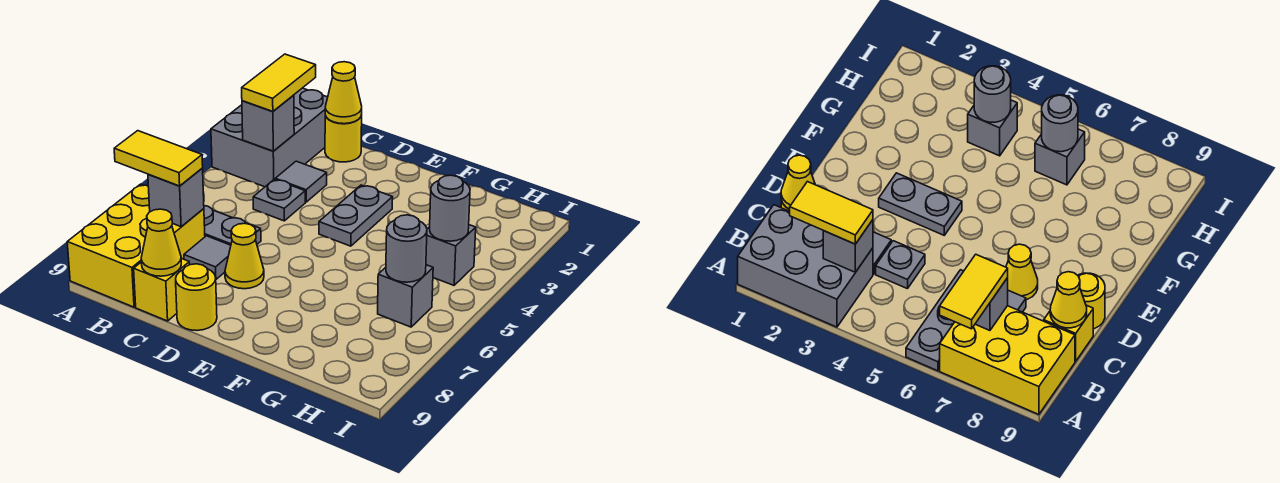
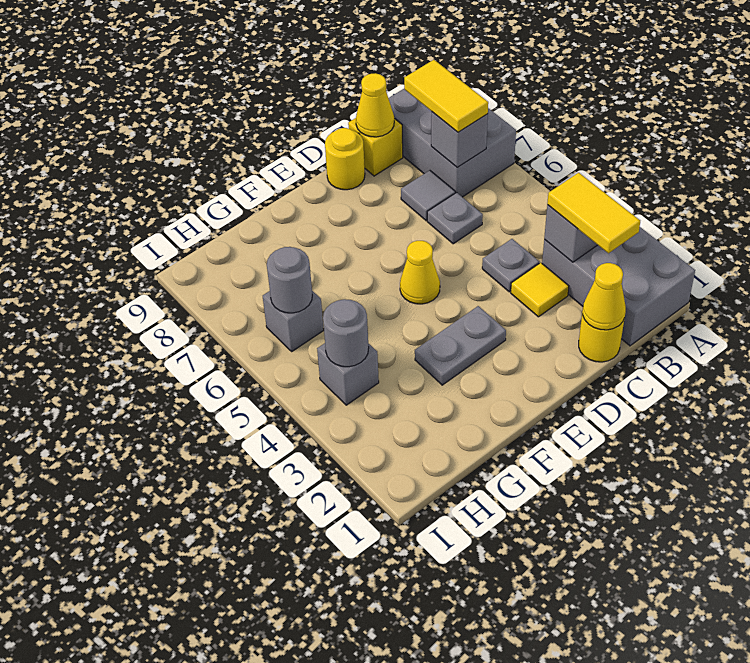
grey 1x3 plate [204,206,261,245] -> grey 1x1 plate [427,192,483,244]
yellow 2x3 brick [67,184,205,307] -> grey 2x3 brick [389,89,516,197]
yellow 1x2 tile [114,131,203,186] -> yellow 1x2 tile turned to [404,60,488,132]
grey 1x1 tile [275,161,327,202] -> yellow 1x1 tile [511,263,569,317]
yellow 1x1 cone [225,223,264,289] -> yellow 1x1 cone moved to [400,241,440,304]
grey 1x2 plate [319,185,393,246] -> grey 1x2 plate turned to [415,306,506,385]

